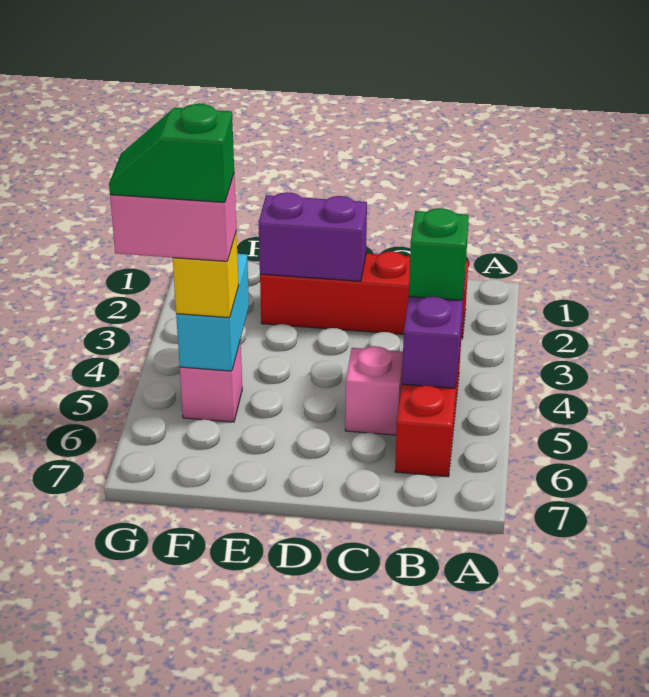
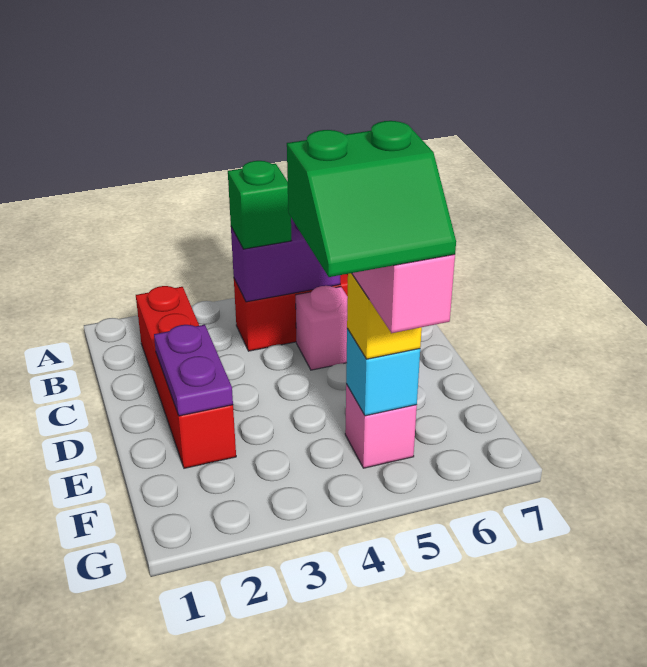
purple 1x2 brick [259,192,367,281] -> purple 1x2 plate [154,325,233,416]
cyan 1x2 brick [176,254,249,371] -> cyan 1x1 brick [346,328,420,416]
green 1x2 slope [109,104,234,202] -> green 2x2 slope [287,121,456,277]

